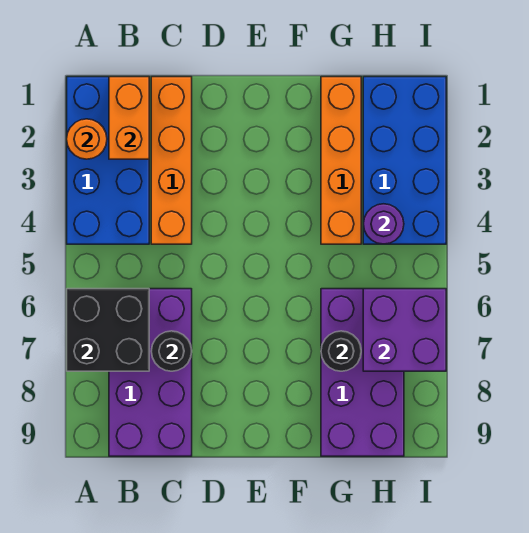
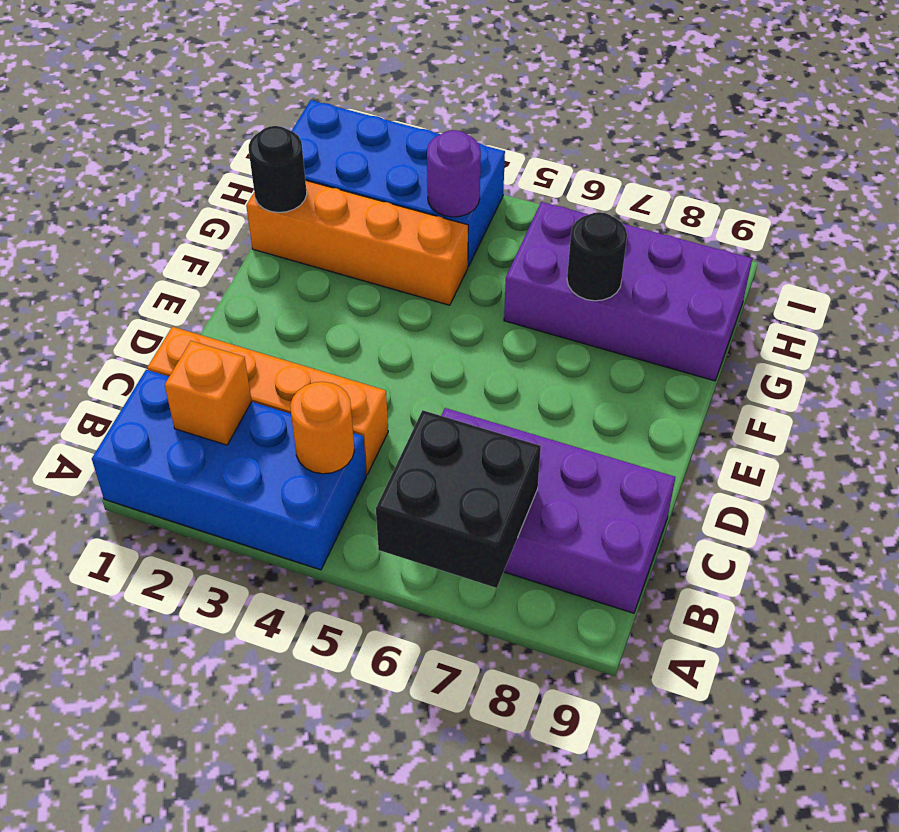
orange 1x1 round brick [67,119,107,159] -> orange 1x1 round brick moved to [290,382,354,474]
orange 1x2 brick [109,77,149,159] -> orange 1x1 brick [165,341,252,445]
black 1x1 round brick [151,331,192,371] -> black 1x1 round brick moved to [249,126,307,213]
purple 2x2 brick [363,289,446,371] -> none

